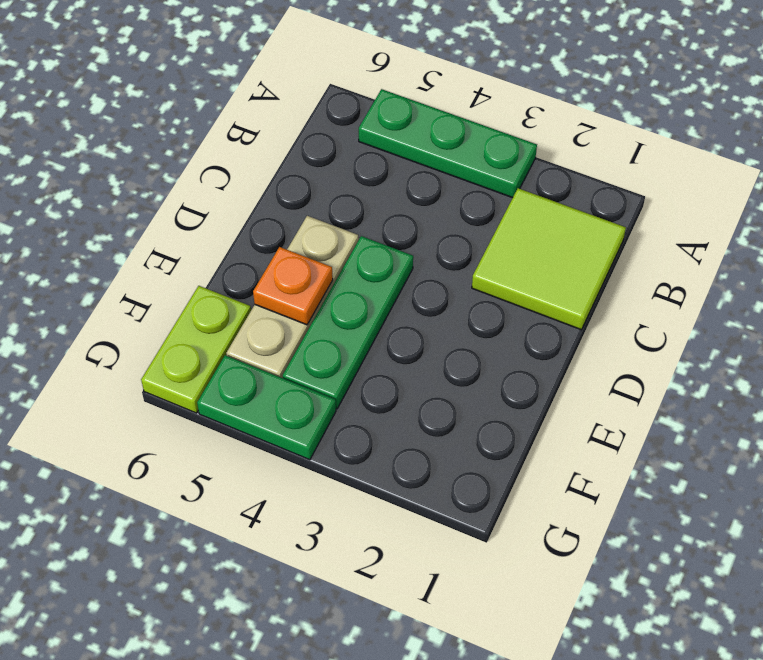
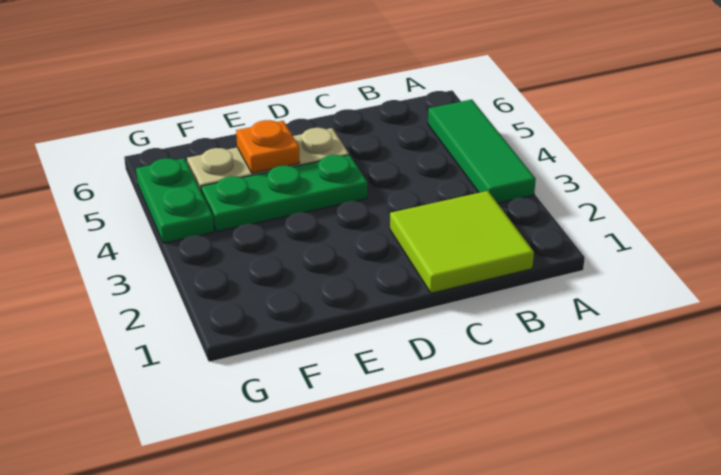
green 1x3 plate [359,89,537,198] -> green 1x3 tile [428,99,536,203]
lime 1x2 plate [141,286,251,413] -> none

